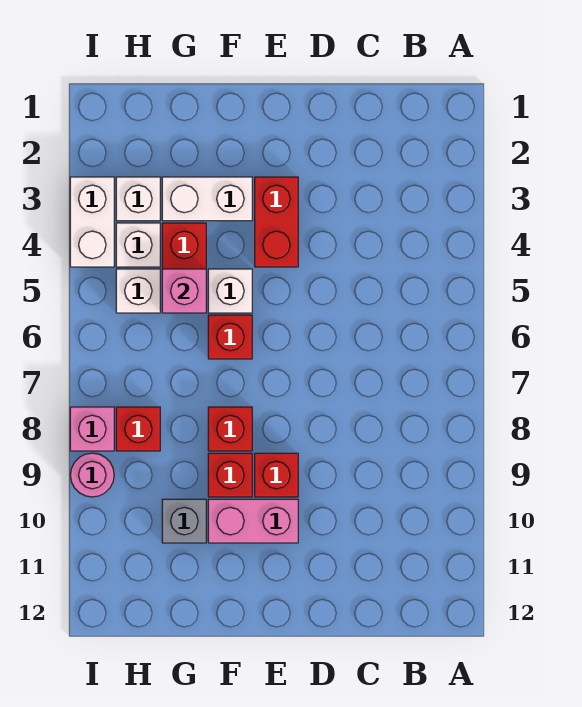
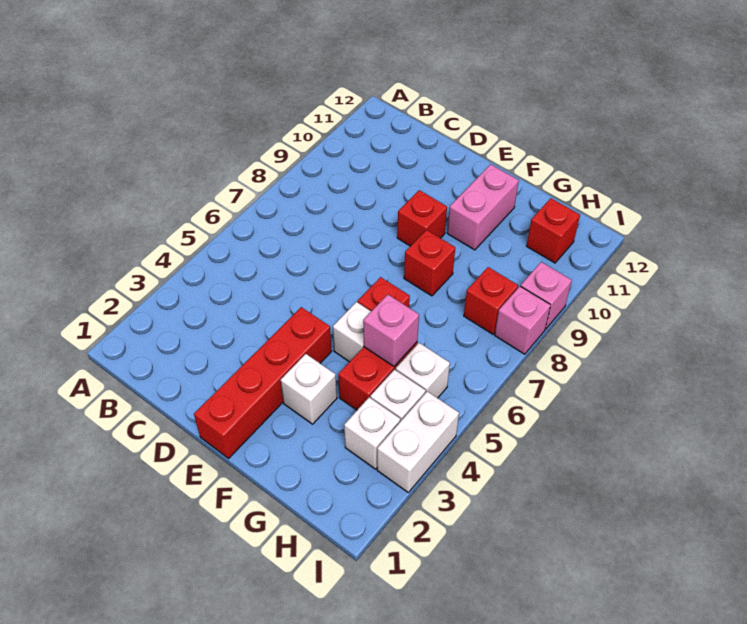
red 1x2 brick [255,177,298,267] -> red 1x4 brick [194,307,332,458]
pink 1x2 brick [208,499,298,543] -> pink 1x2 brick turned to [447,164,519,250]
white 1x2 brick [162,177,252,221] -> white 1x1 brick [281,354,337,424]
red 1x1 brick [208,453,252,497] -> red 1x1 brick moved to [527,198,580,263]
grey 1x1 brick [162,499,206,543] -> none
pink 1x1 round brick [70,453,114,497] -> pink 1x1 brick [521,262,572,329]

